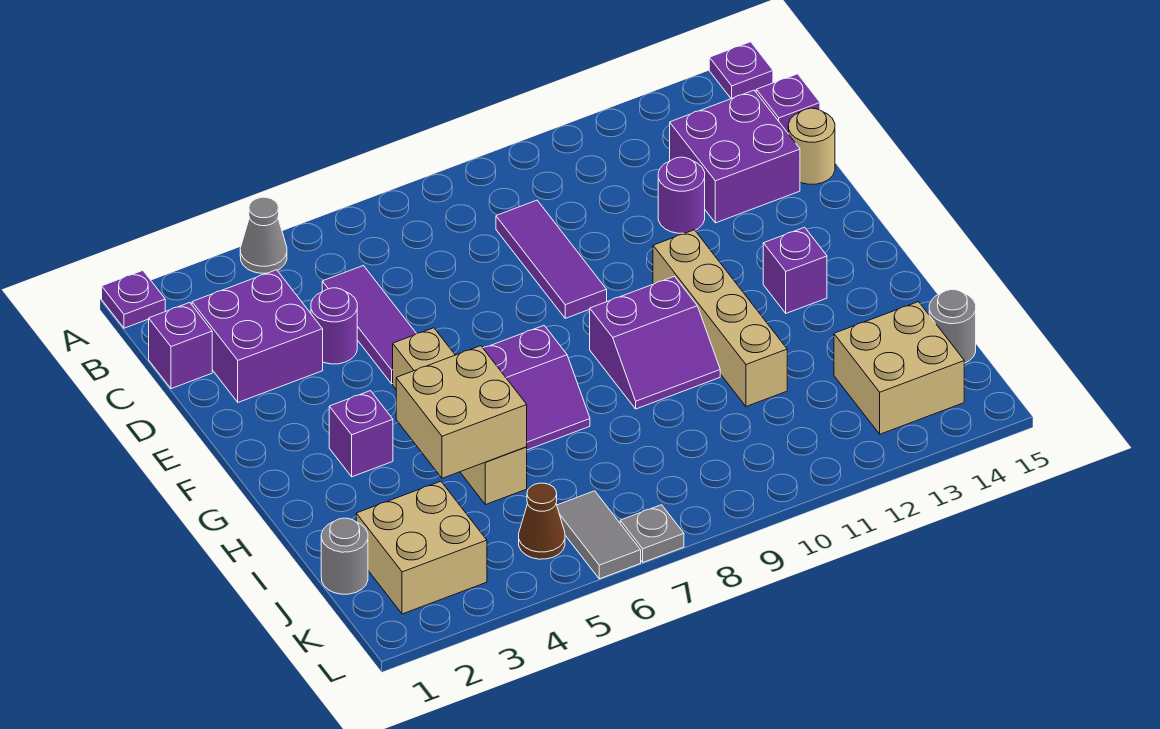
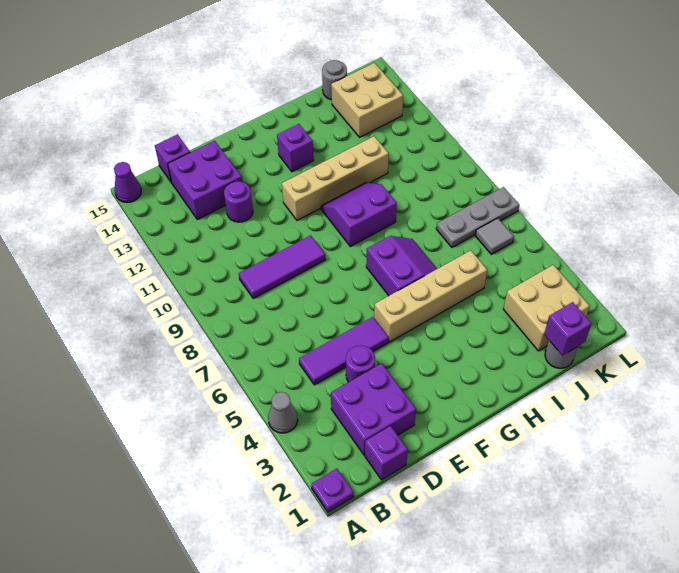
purple 1x1 plate [709,42,773,99] -> purple 1x1 cone [114,162,141,202]
tan 1x1 round brick [788,108,835,184] -> none
purple 1x1 brick [329,391,393,477] -> purple 1x1 brick moved to [544,302,591,356]
purple 2x2 slope [590,276,720,409] -> purple 2x2 slope turned to [321,182,397,246]
tan 2x2 brick [396,346,527,478] -> none
brown 1x1 cone [519,483,565,559] -> none
grey 1x2 tile [557,491,641,579] -> grey 1x1 tile [475,218,514,254]
grey 1x1 plate [620,505,684,562] -> grey 1x3 plate [436,187,519,247]

